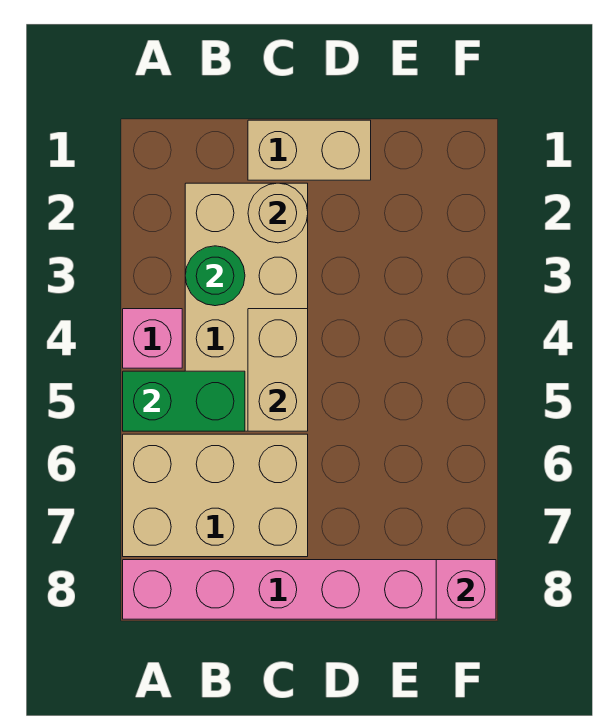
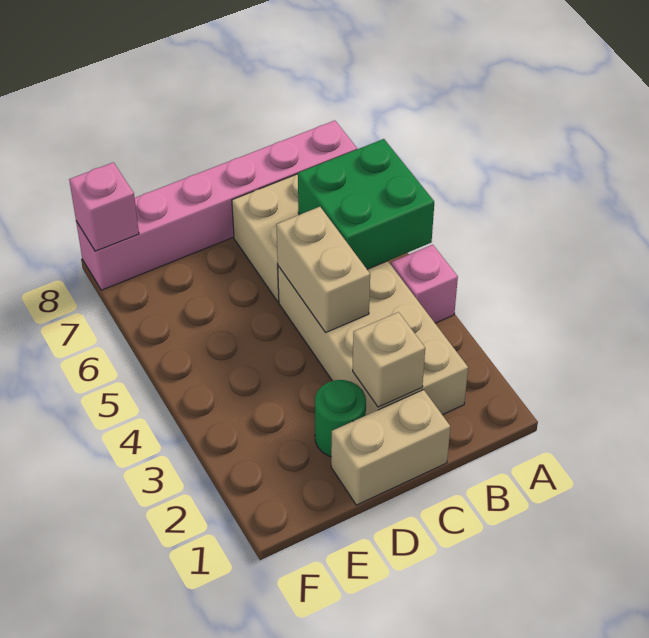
green 1x2 brick [123,371,245,431] -> green 2x2 brick [298,139,434,269]
green 1x1 round brick [185,246,245,306] -> green 1x1 round brick moved to [315,380,366,457]
tan 1x1 round brick [248,183,308,243] -> tan 1x1 brick [353,312,425,407]

